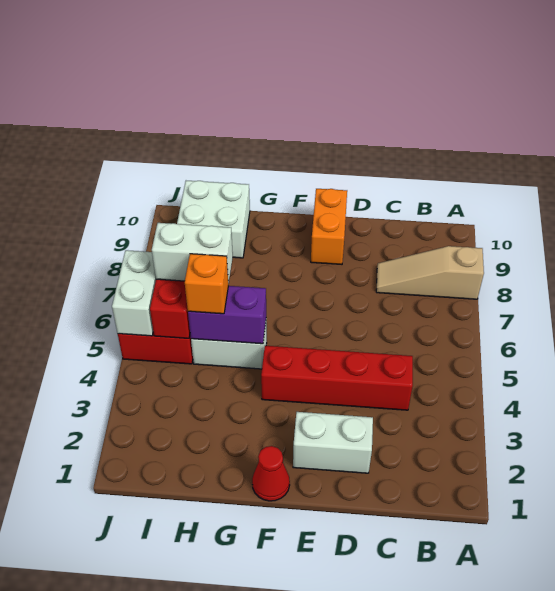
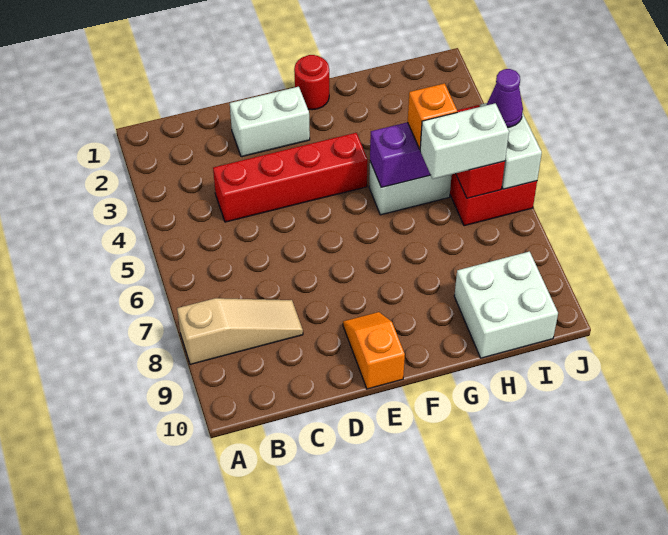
orange 1x2 brick [311,189,347,264] -> orange 1x2 slope [343,312,405,389]
red 1x1 cone [252,446,290,501] -> red 1x1 round brick [294,55,329,110]
none -> purple 1x1 cone [487,69,523,127]

